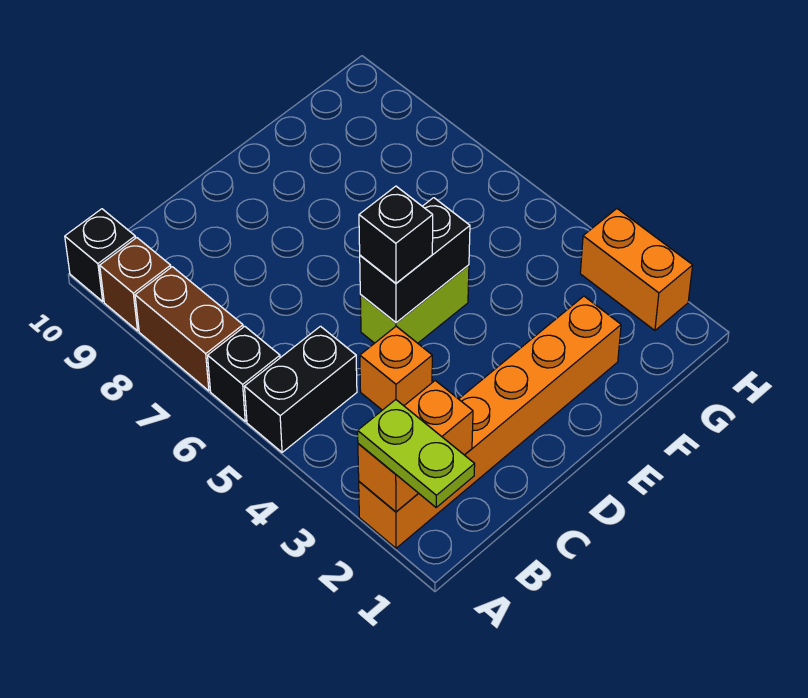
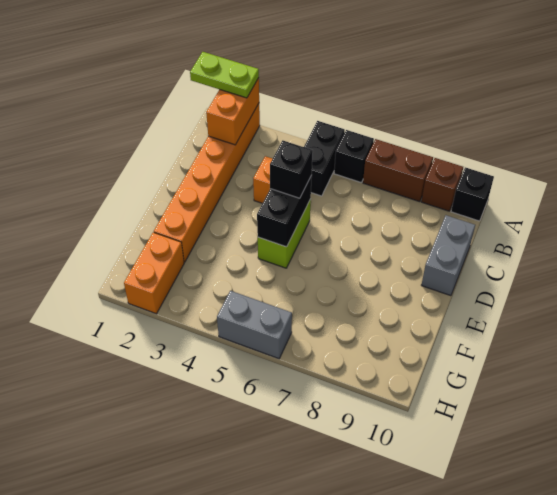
none -> grey 1x2 brick [422,215,475,296]
orange 1x2 brick [580,209,693,331] -> orange 1x2 brick turned to [124,232,184,314]
none -> grey 1x2 brick [217,291,292,359]

